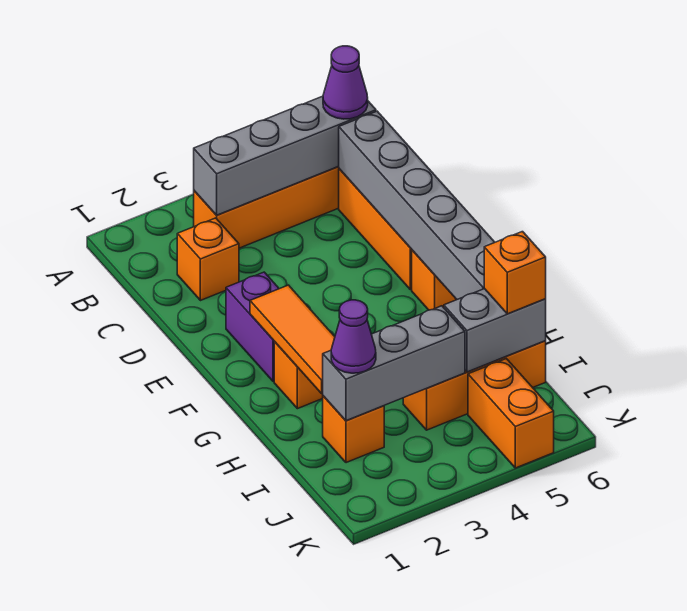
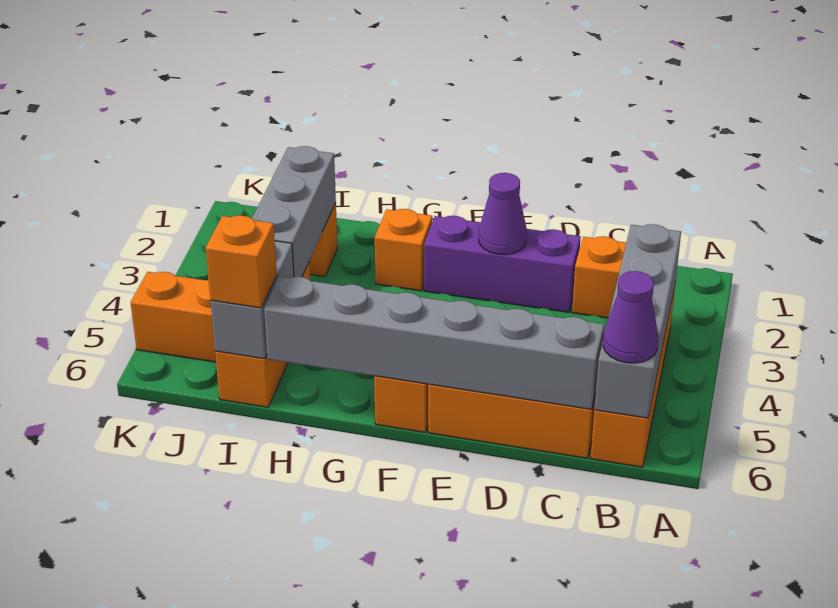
purple 1x2 brick [226,272,279,382] -> purple 1x3 brick [424,216,581,312]
orange 1x3 tile [250,285,335,394] -> none
purple 1x1 cone [331,300,376,373] -> purple 1x1 cone moved to [479,173,527,255]

